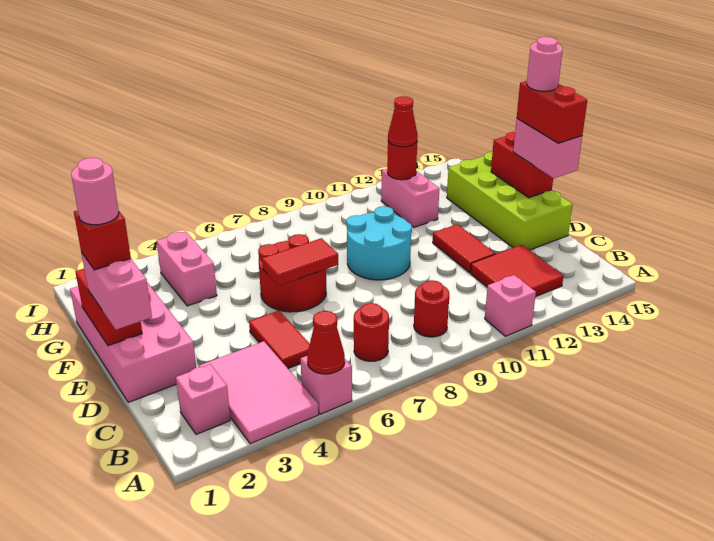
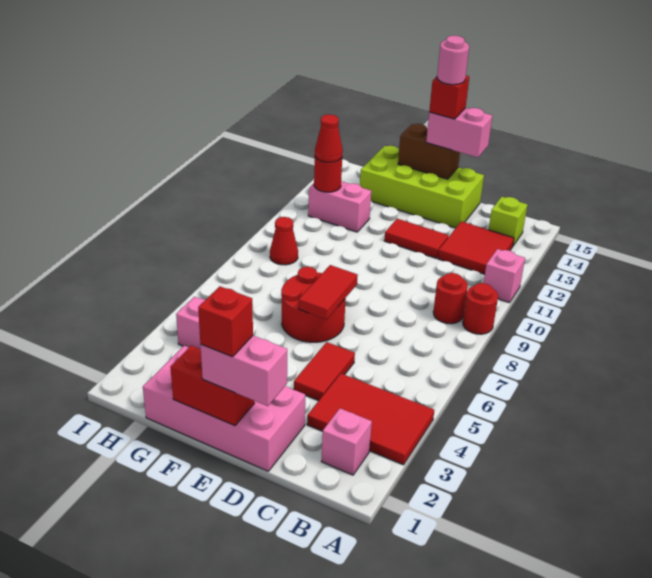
pink 2x3 tile [199,341,319,444] -> red 2x3 tile [307,373,434,465]
pink 1x1 brick [301,356,352,414] -> none
red 1x1 cone [307,311,345,374] -> red 1x1 cone moved to [270,217,298,265]
red 1x1 round brick [354,303,389,361] -> red 1x1 round brick moved to [463,283,498,334]
none -> lime 1x1 brick [489,197,527,246]
red 1x2 tile [249,311,310,369] -> red 1x2 tile turned to [294,342,355,401]
red 1x2 brick [517,81,587,143] -> red 1x1 brick [429,76,469,119]
pink 1x1 round brick [71,158,119,225] -> none
cyan 2x2 round brick [346,206,412,280] -> none
red 1x2 brick [491,132,553,198] -> brown 1x2 brick [398,124,460,179]

